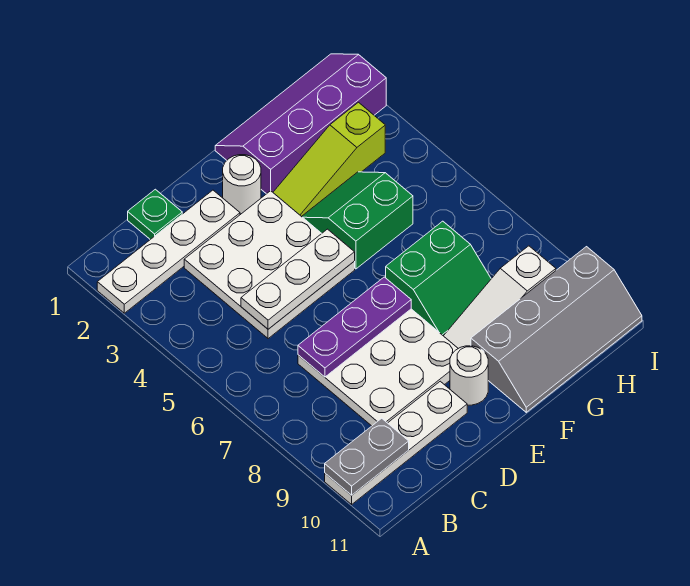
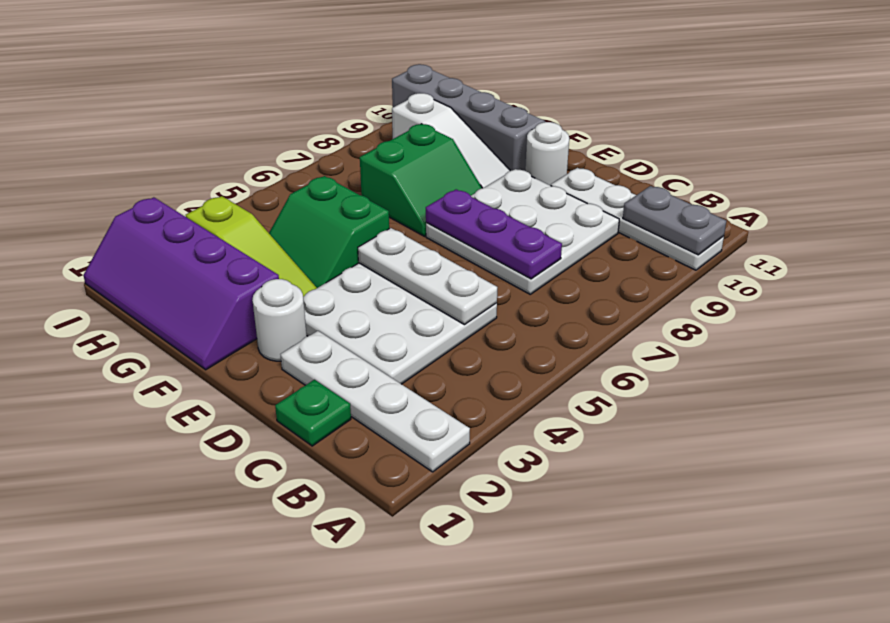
green 2x2 slope [386,221,491,336] -> green 2x2 slope turned to [360,124,482,236]

